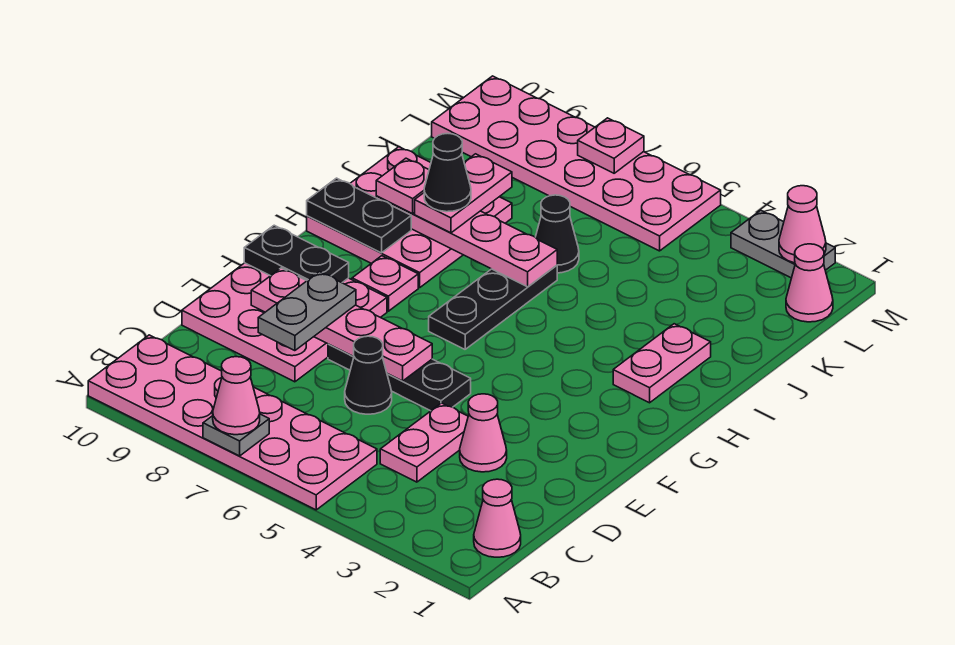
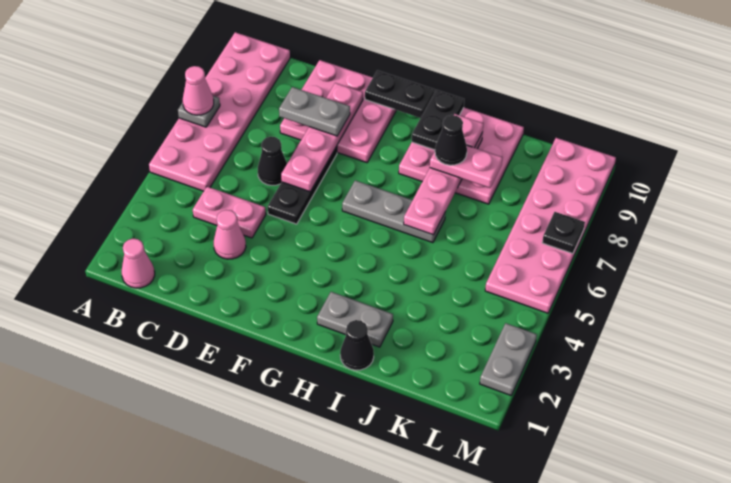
black 1x2 plate [244,225,349,283] -> black 1x2 plate turned to [365,70,435,118]
black 1x3 plate [429,265,557,349] -> grey 1x3 plate [342,180,445,243]
pink 1x1 plate [352,256,418,311] -> none
pink 1x2 plate [613,324,711,403] -> grey 1x2 plate [317,292,393,347]
black 1x1 cone [535,195,579,273] -> black 1x1 cone moved to [340,320,374,370]
pink 1x1 cone [786,244,833,322] -> none
pink 1x1 cone [779,186,826,263] -> none
pink 1x1 plate [578,118,644,173] -> black 1x1 plate [542,212,585,254]

